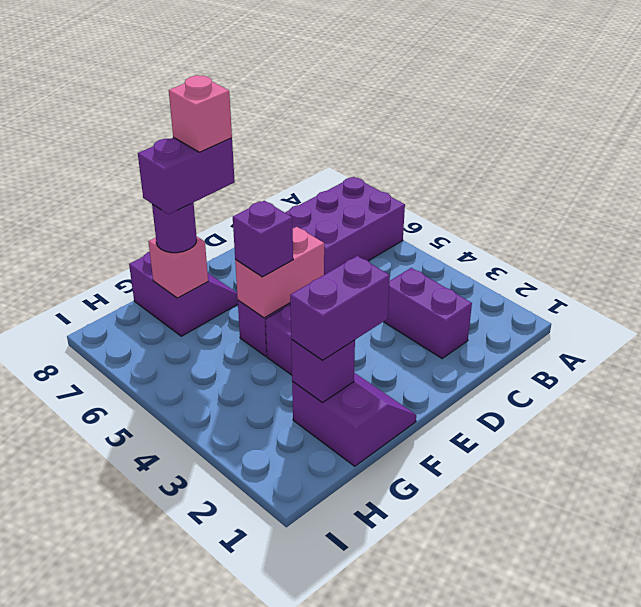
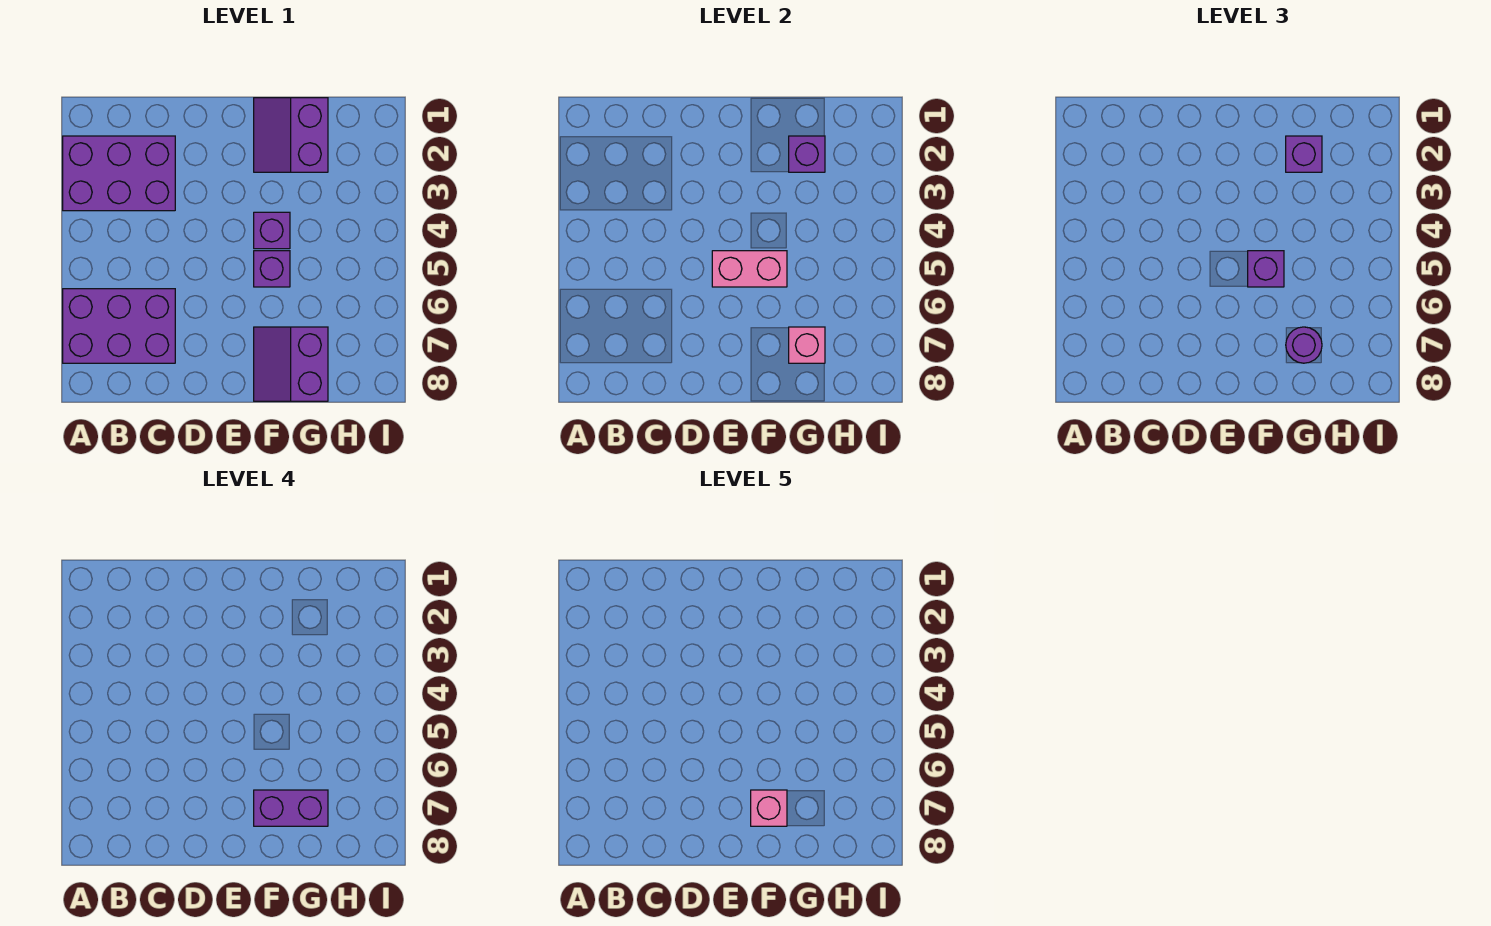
purple 1x2 brick [384,268,472,358] -> purple 2x3 brick [63,136,175,211]
purple 1x2 brick [290,256,390,361] -> purple 1x1 brick [1286,136,1322,172]

